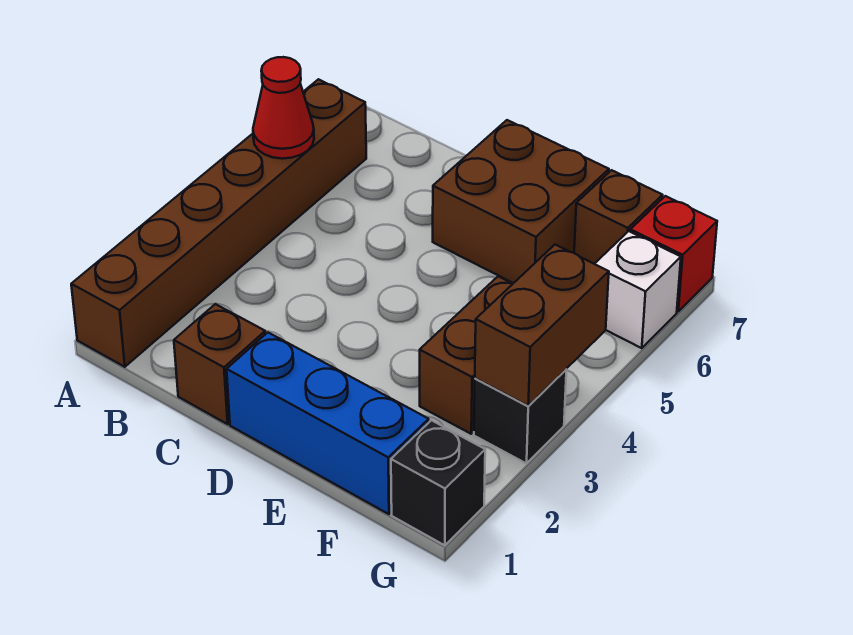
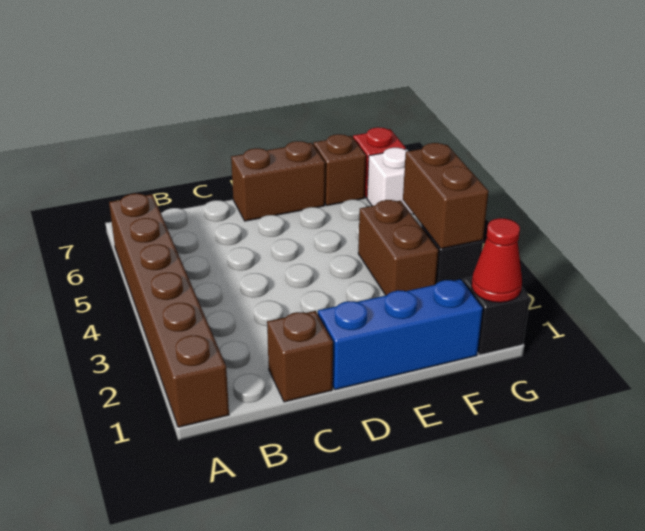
red 1x1 cone [253,57,314,159] -> red 1x1 cone moved to [472,218,522,303]
brown 2x2 brick [433,120,609,283] -> brown 1x2 brick [231,141,325,221]

